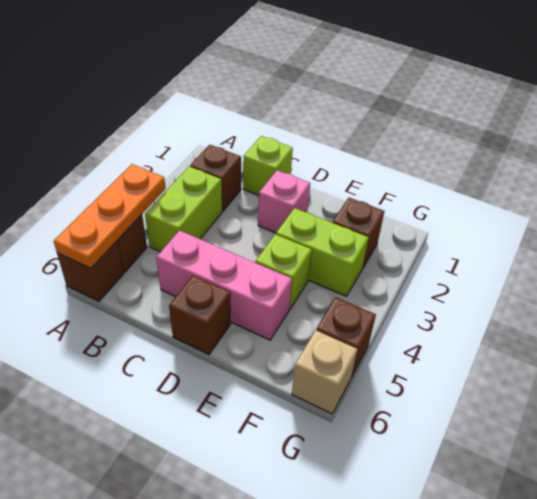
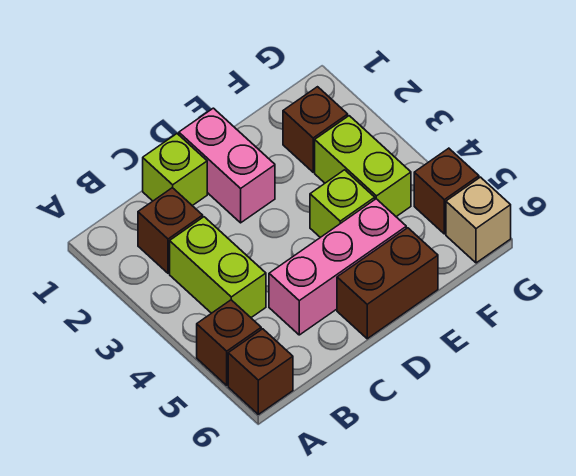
orange 1x3 plate [54,164,166,268] -> none
pink 1x1 brick [258,170,310,233] -> pink 1x2 brick [179,108,275,223]
brown 1x1 brick [169,276,231,354] -> brown 1x2 brick [337,228,438,339]
lime 1x2 brick [276,208,369,296] -> lime 1x2 brick turned to [315,116,411,217]

